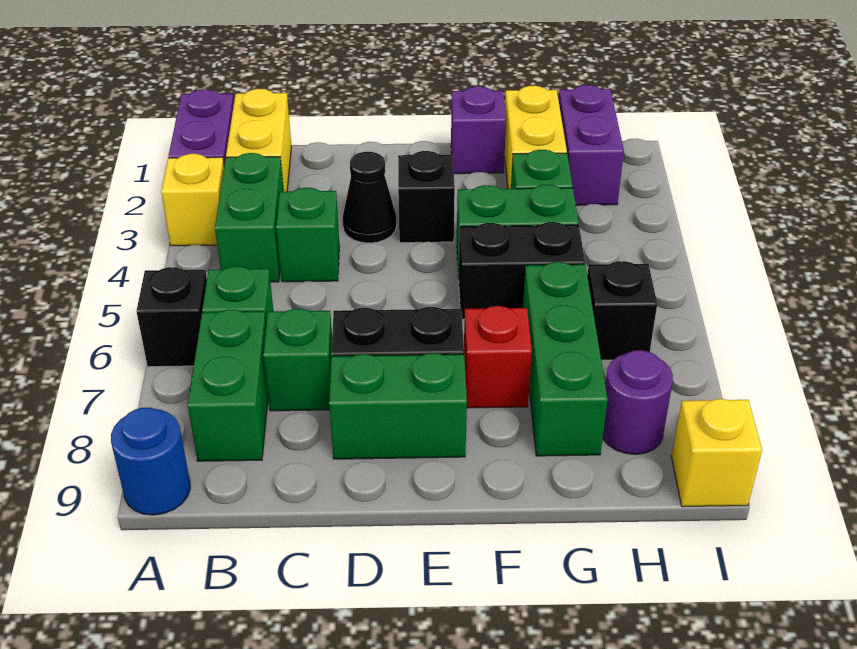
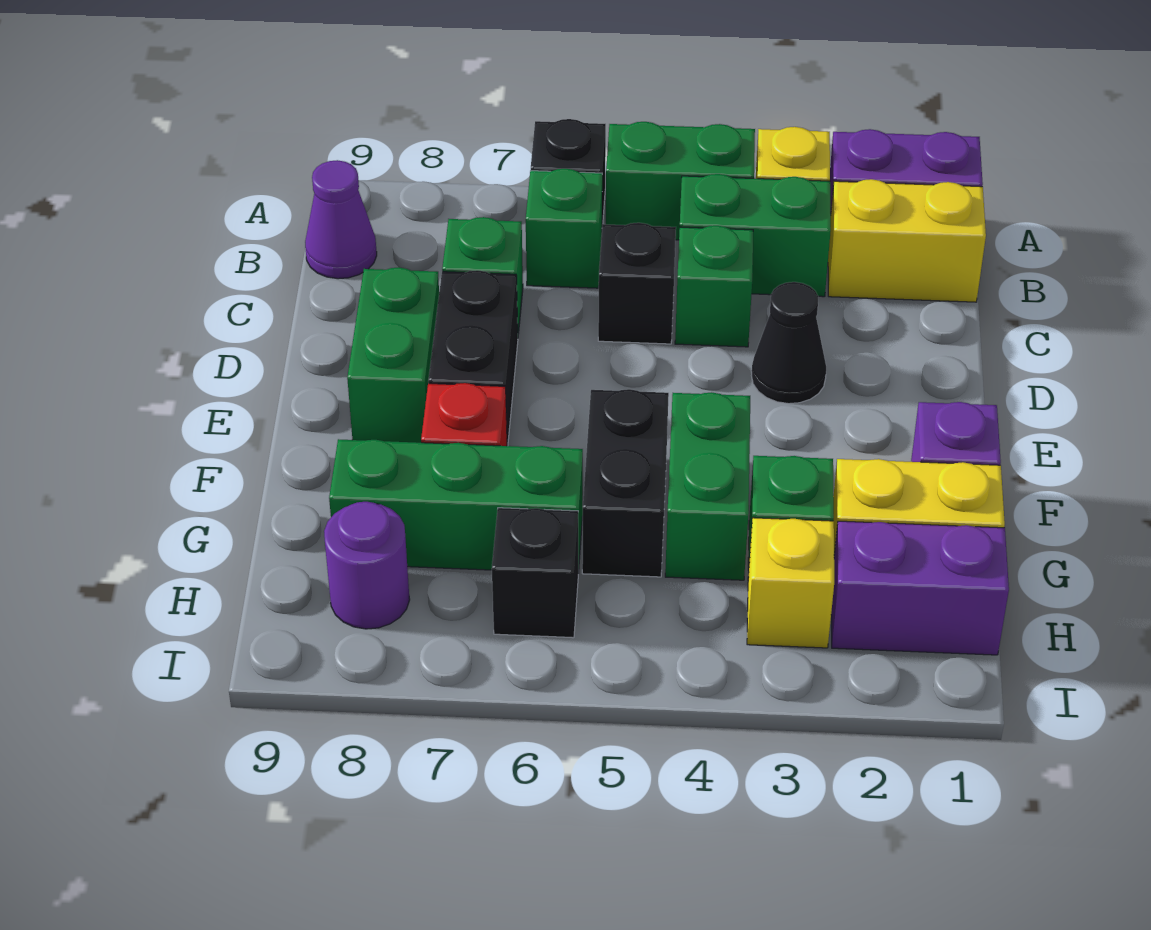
blue 1x1 round brick [111,407,190,515] -> none
green 1x2 brick [188,310,268,461] -> green 1x2 brick moved to [606,122,755,240]
none -> purple 1x1 cone [305,160,377,279]
black 1x1 brick [398,151,455,243] -> black 1x1 brick moved to [598,223,676,344]
yellow 1x1 brick [671,399,762,507] -> yellow 1x1 brick moved to [747,518,834,648]

